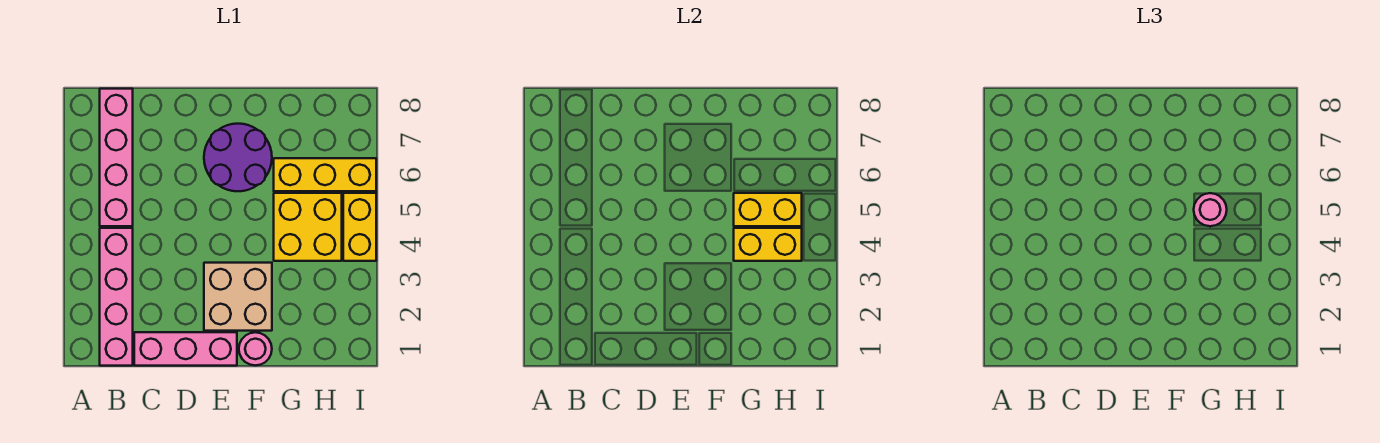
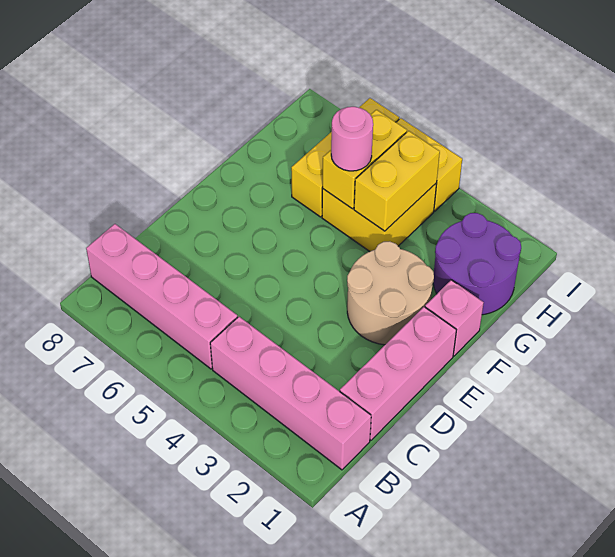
tan 2x2 brick [204,263,272,331] -> tan 2x2 round brick [347,241,434,345]
purple 2x2 round brick [204,124,272,191] -> purple 2x2 round brick moved to [433,213,521,315]
pink 1x1 round brick [239,332,272,365] -> pink 1x1 brick [425,280,484,356]

